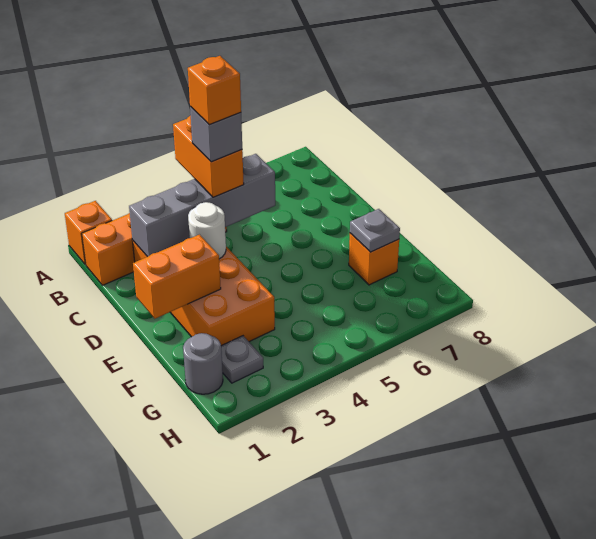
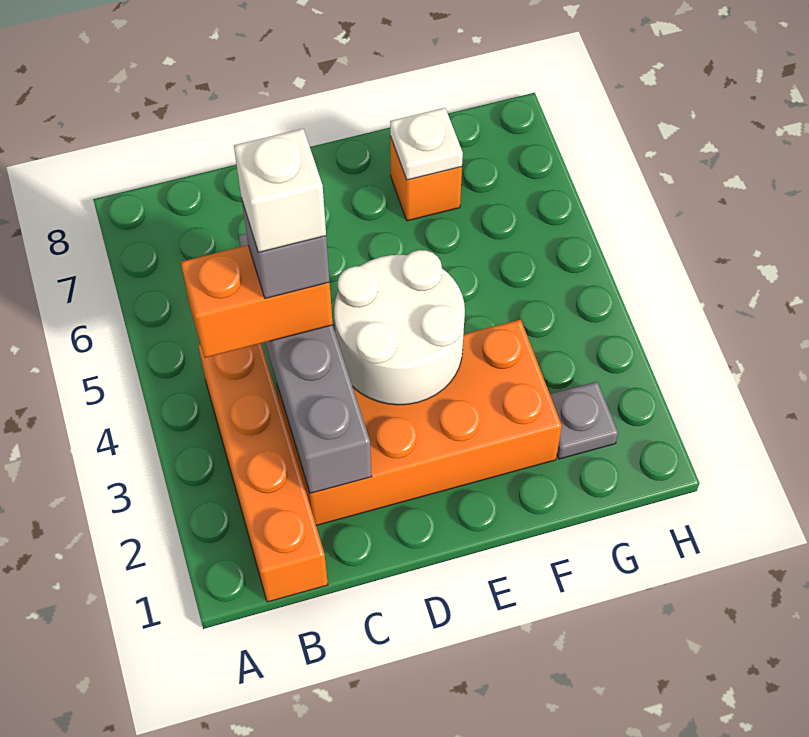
orange 1x1 brick [65,201,112,265] -> none
orange 1x1 brick [188,56,241,125] -> white 1x1 brick [234,129,326,252]
white 1x1 round brick [188,202,226,259] -> white 2x2 round brick [334,250,465,405]
orange 1x2 brick [133,235,221,319] -> none
grey 1x1 plate [350,209,400,252] -> white 1x1 plate [390,108,463,180]
grey 1x1 round brick [183,333,223,394] -> none

